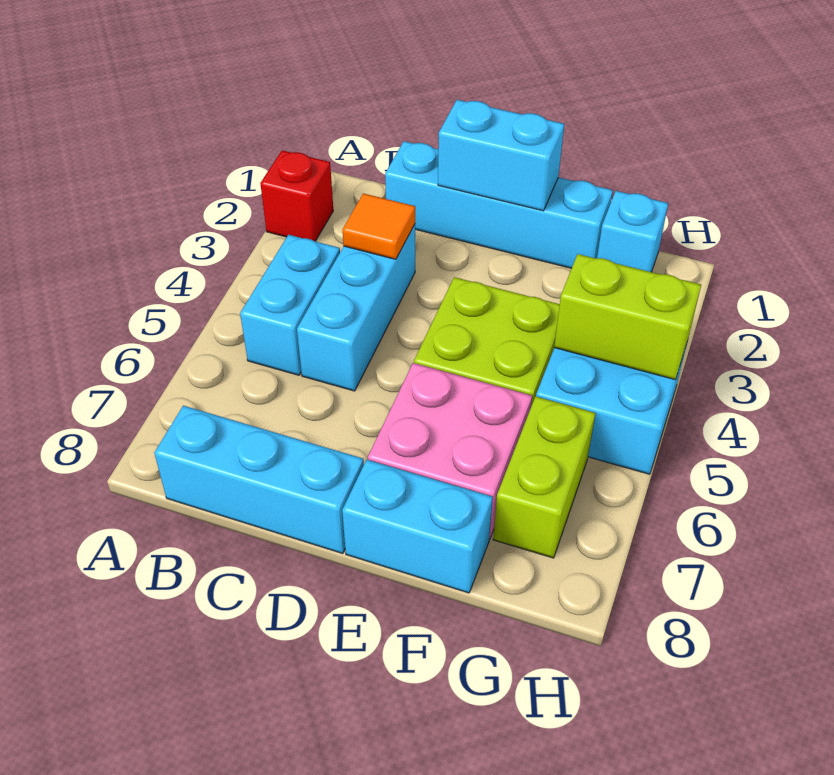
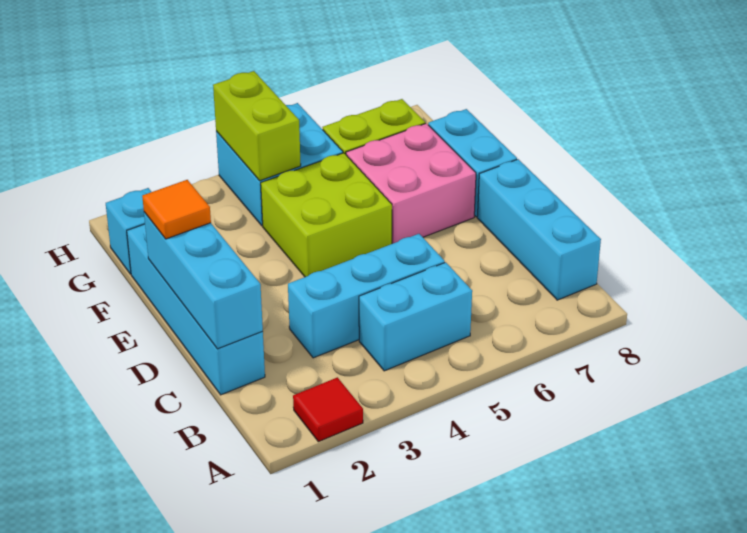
red 1x1 brick [260,150,333,241] -> red 1x1 tile [293,377,363,442]
orange 1x1 tile [342,193,415,259] -> orange 1x1 tile moved to [142,180,211,239]
cyan 1x2 brick [438,100,564,211] -> cyan 1x3 brick [144,212,263,349]

